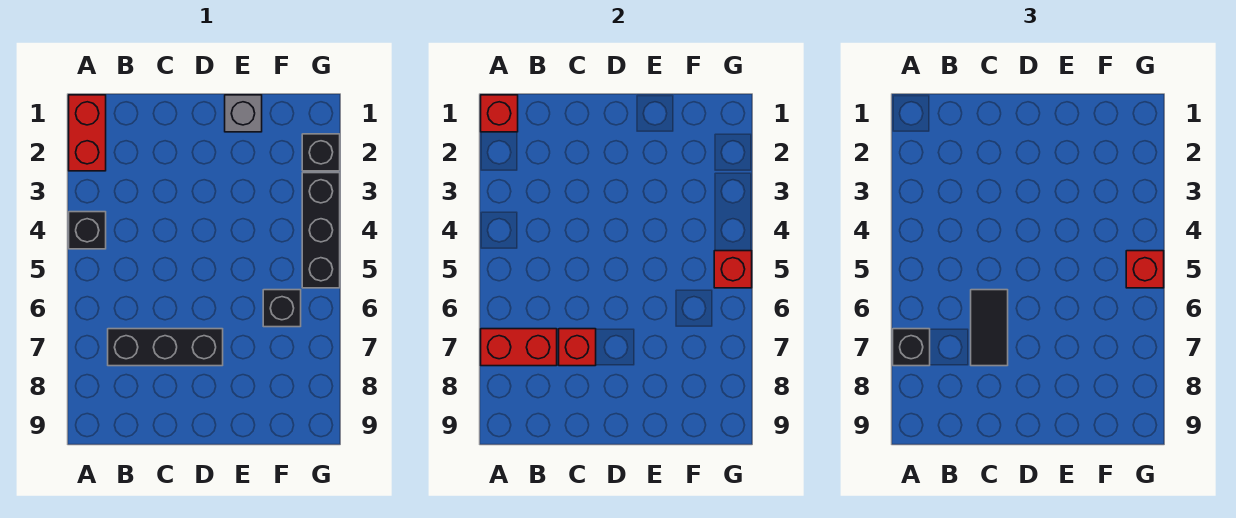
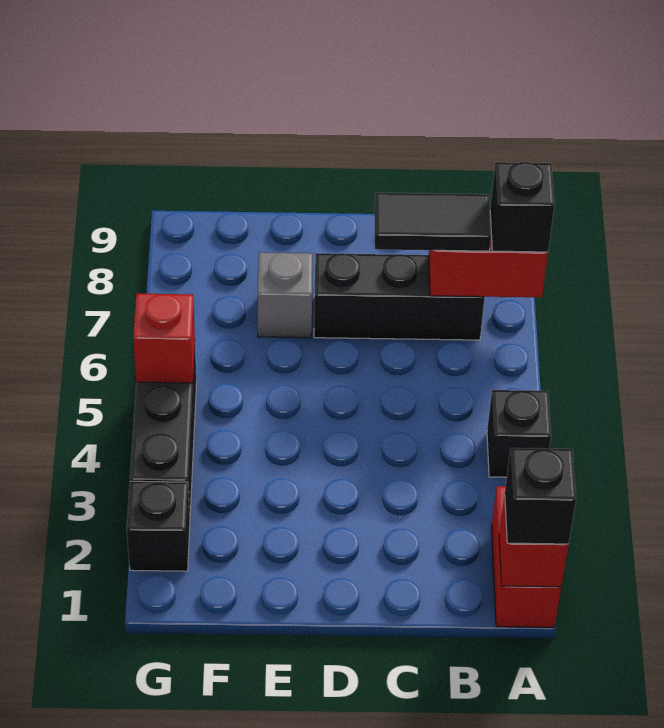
black 1x2 tile [971,290,1008,366] -> black 1x2 tile turned to [374,193,491,251]
red 1x1 brick [559,329,596,366] -> none
grey 1x1 brick [225,95,262,132] -> grey 1x1 brick moved to [258,252,313,338]
black 1x1 brick [263,290,301,327] -> black 1x1 brick moved to [505,448,576,544]
red 1x1 brick [1126,251,1164,288] -> none

